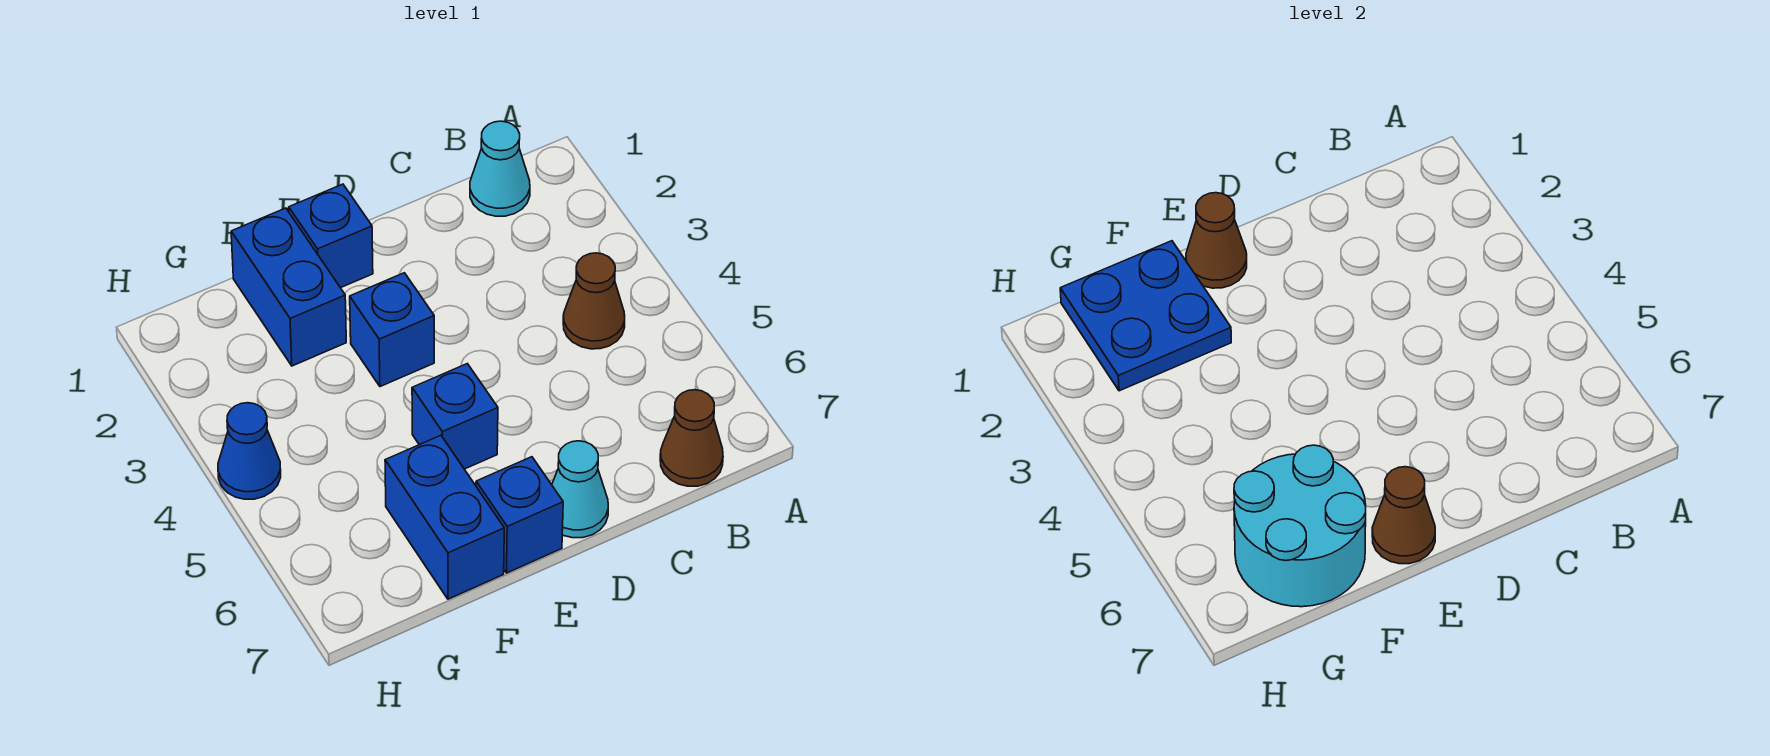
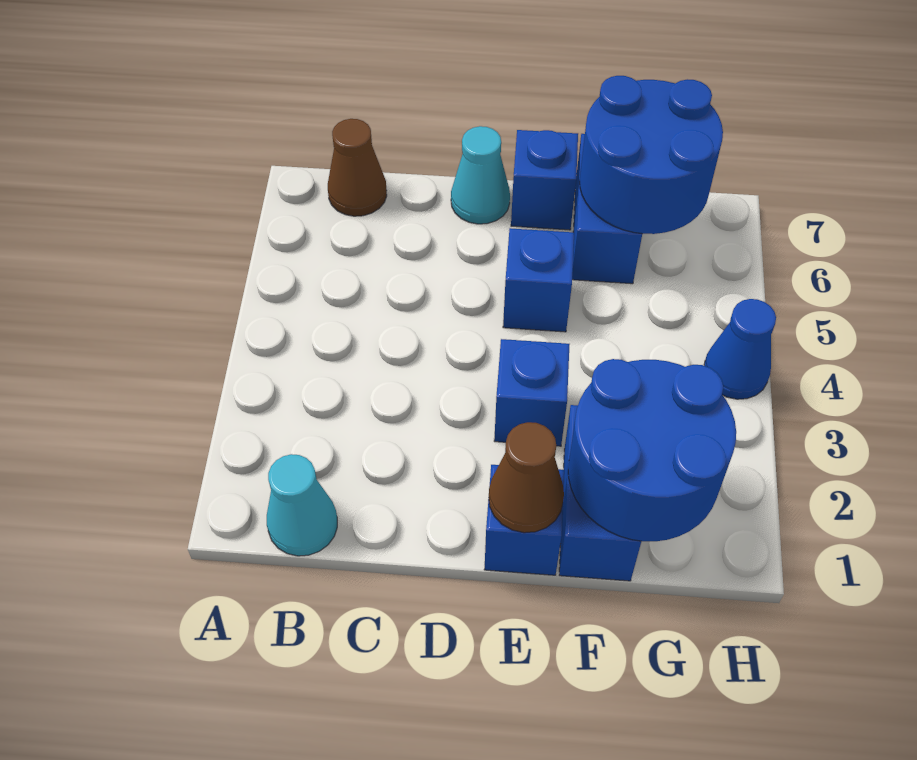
brown 1x1 cone [563,253,625,349] -> none
brown 1x1 cone [1372,467,1435,564] -> none
blue 2x2 plate [1060,241,1231,391] -> blue 2x2 round brick [568,359,736,542]
cyan 2x2 round brick [1234,445,1366,607] -> blue 2x2 round brick [580,76,723,234]

